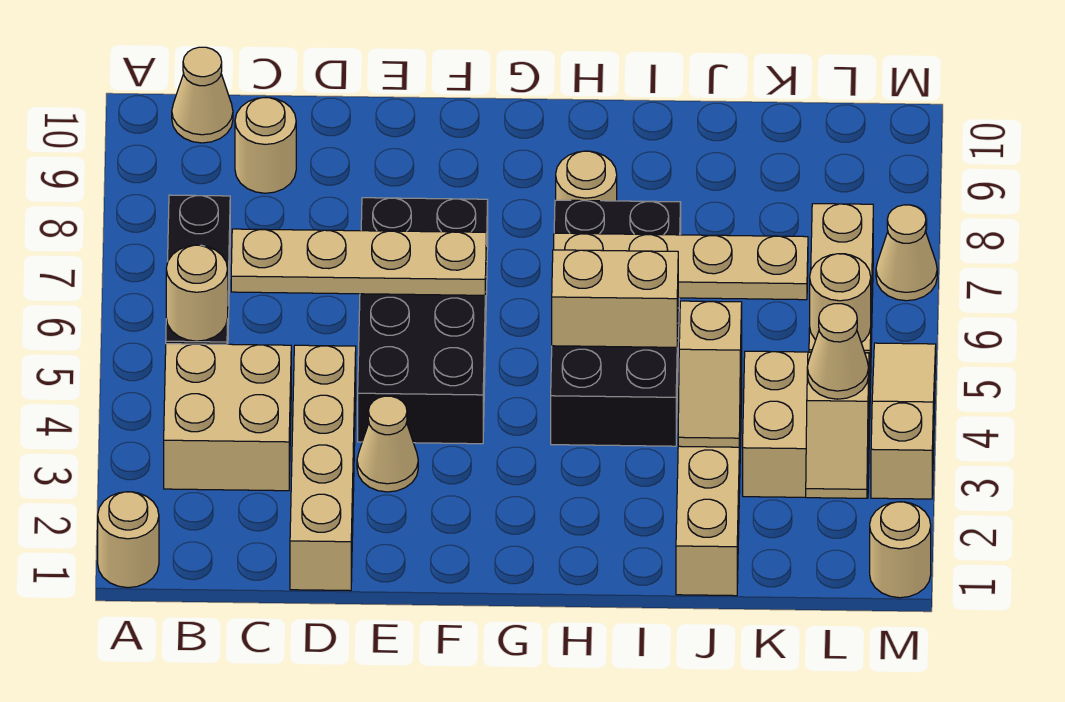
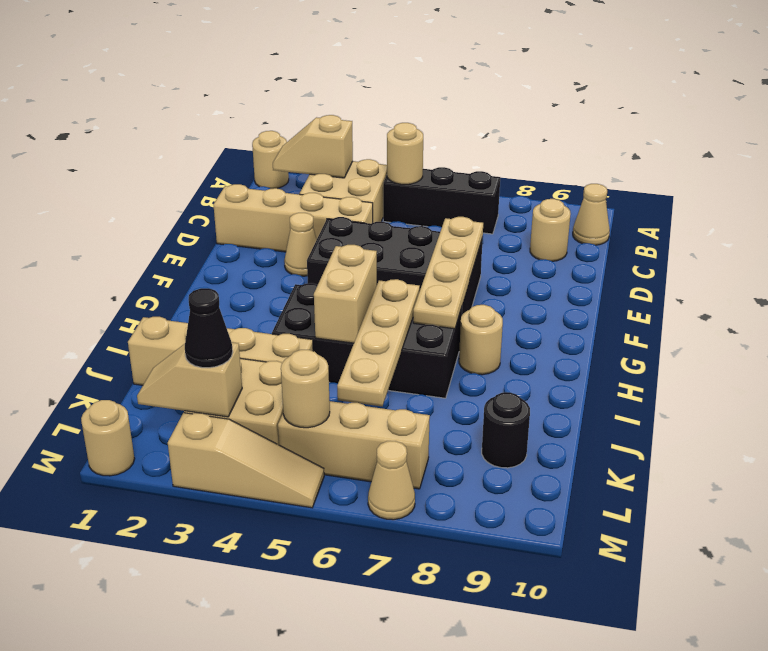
tan 1x4 plate [231,229,486,295] -> tan 1x4 plate moved to [413,217,483,329]
tan 1x2 slope [678,301,742,447] -> tan 1x2 slope moved to [273,115,353,178]
none -> black 1x1 round brick [482,392,530,468]
tan 1x1 cone [807,304,869,399] -> black 1x1 cone [185,288,233,368]

